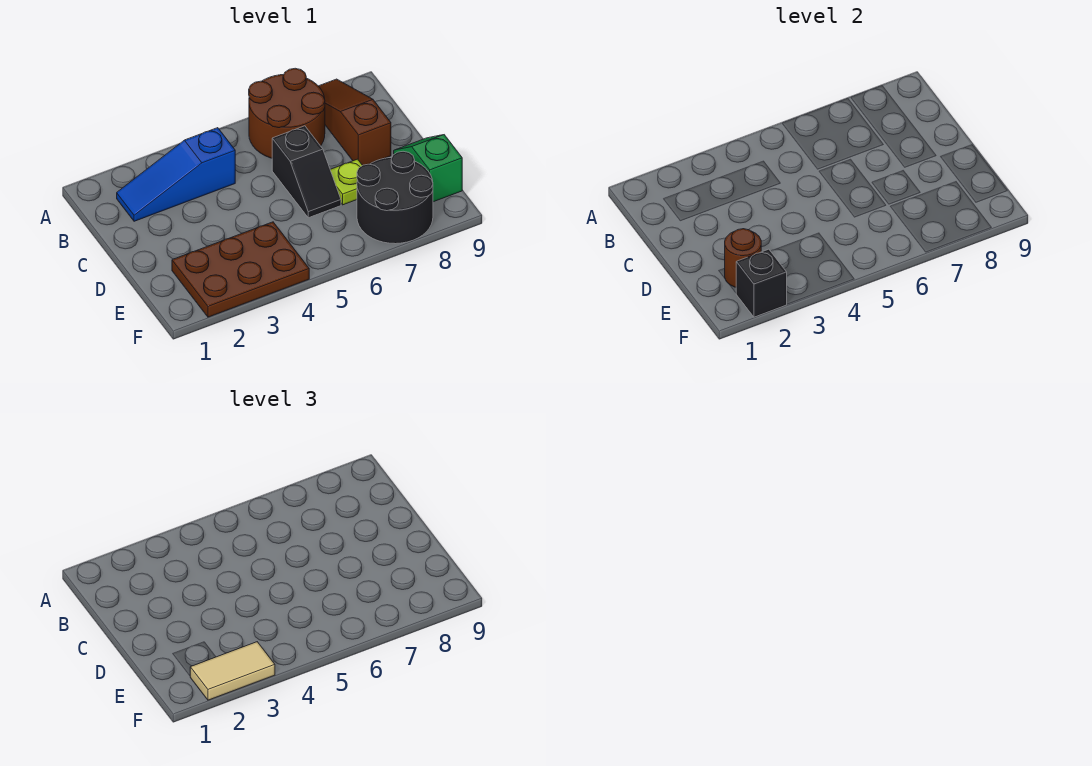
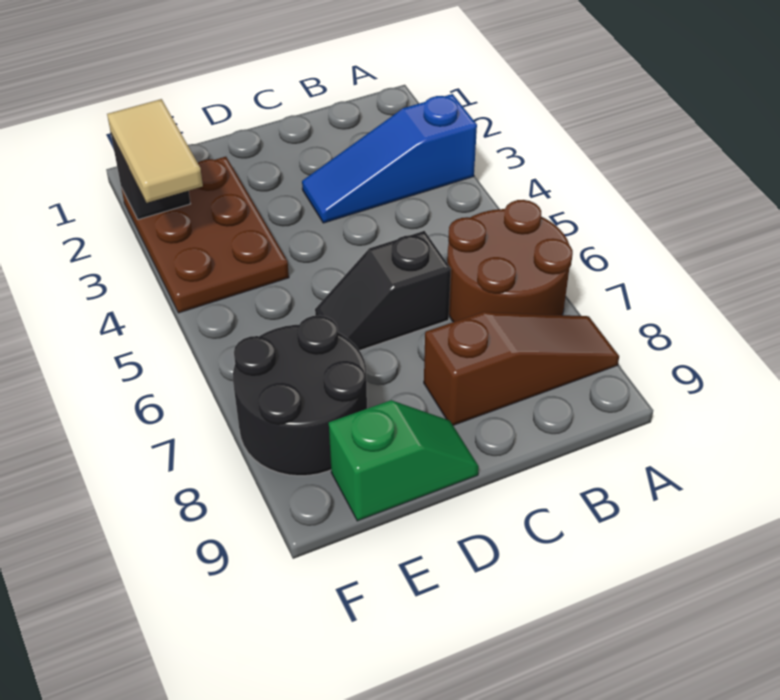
blue 1x3 slope [117,128,235,221] -> blue 1x3 slope turned to [302,94,477,223]
lime 1x1 plate [330,159,362,205] -> none
brown 1x1 round brick [725,229,761,287] -> none

